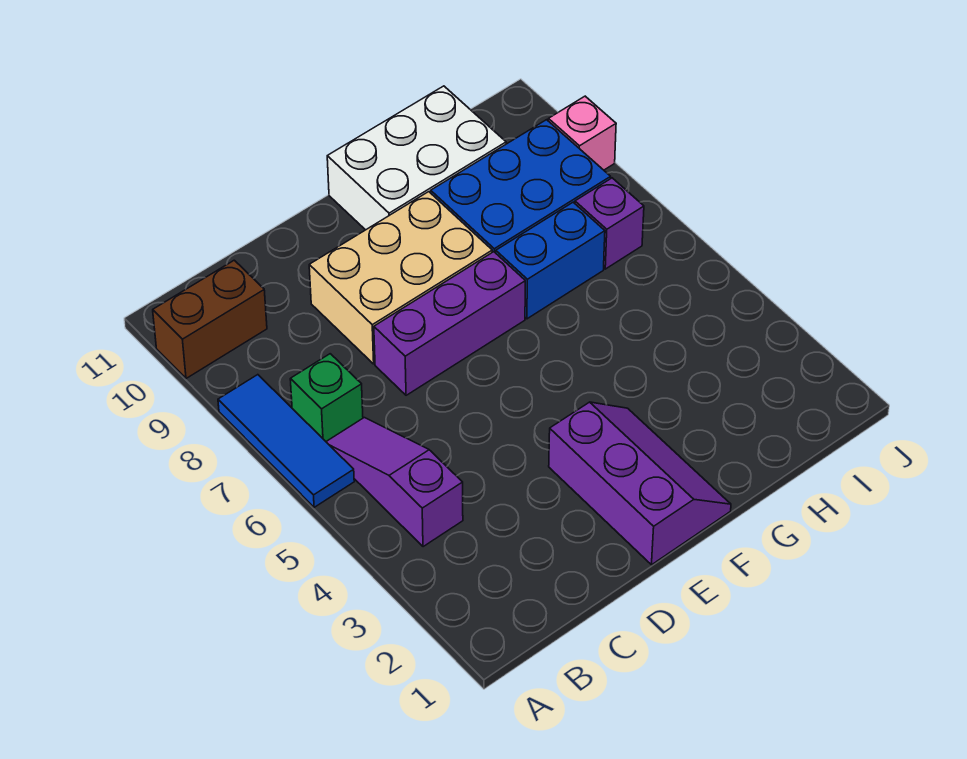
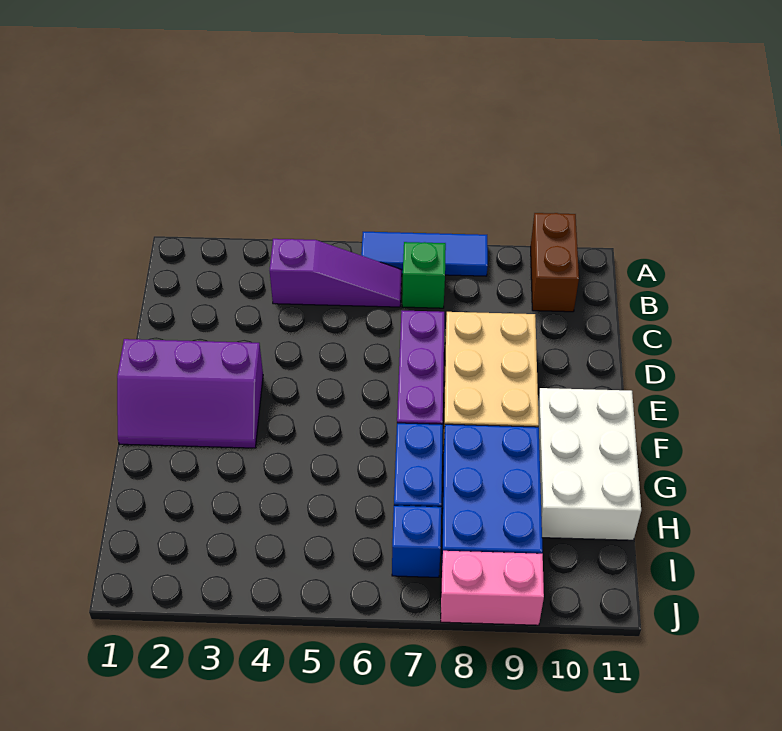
purple 1x1 brick [575,178,644,269] -> blue 1x1 brick [392,505,441,577]
pink 1x1 brick [548,96,616,170] -> pink 1x2 brick [441,551,544,625]

